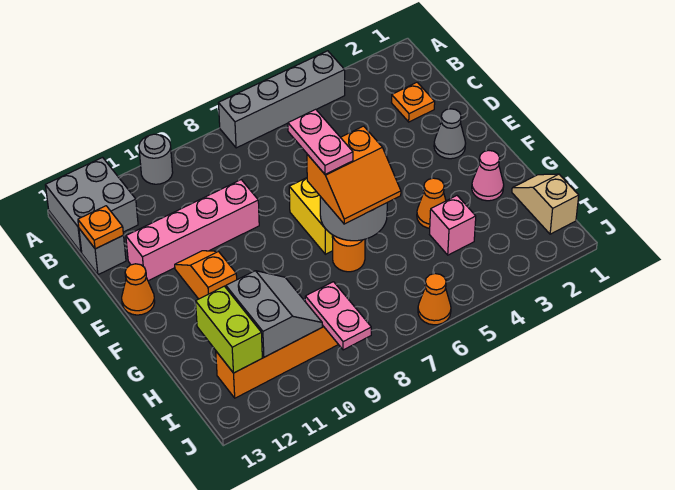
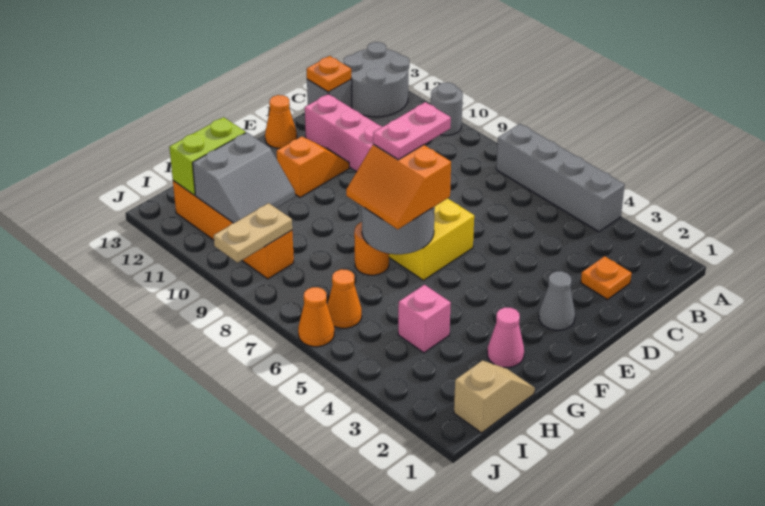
grey 2x2 brick [45,158,138,253] -> grey 2x2 round brick [344,42,409,117]
orange 1x1 cone [417,178,446,228] -> orange 1x1 cone moved to [327,269,362,328]
pink 1x2 plate [305,282,371,350] -> tan 1x2 plate [214,203,292,263]

